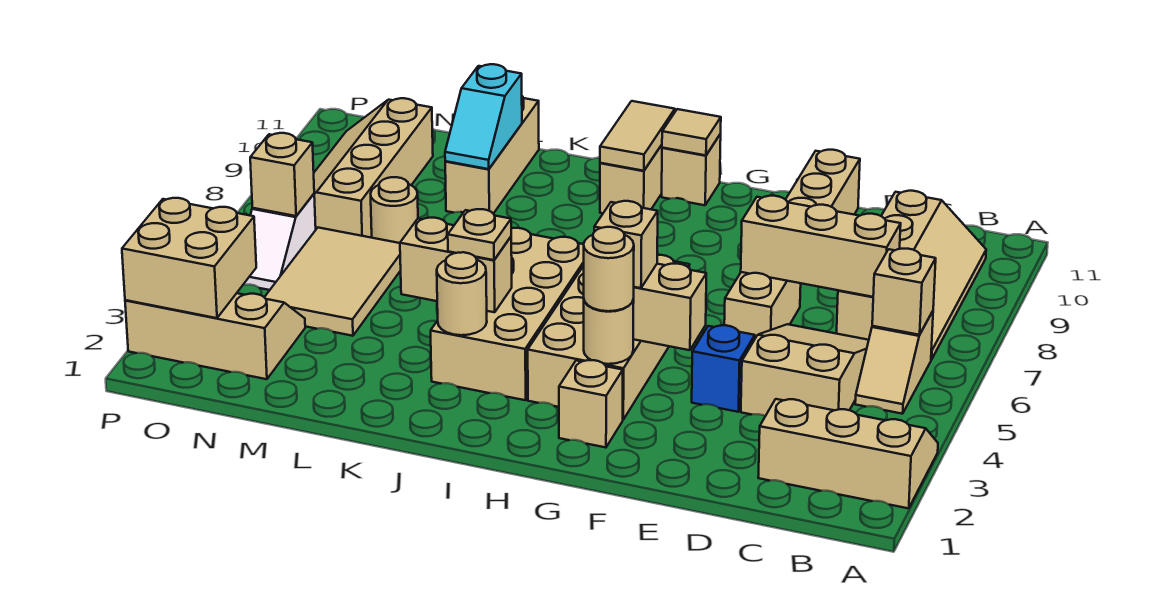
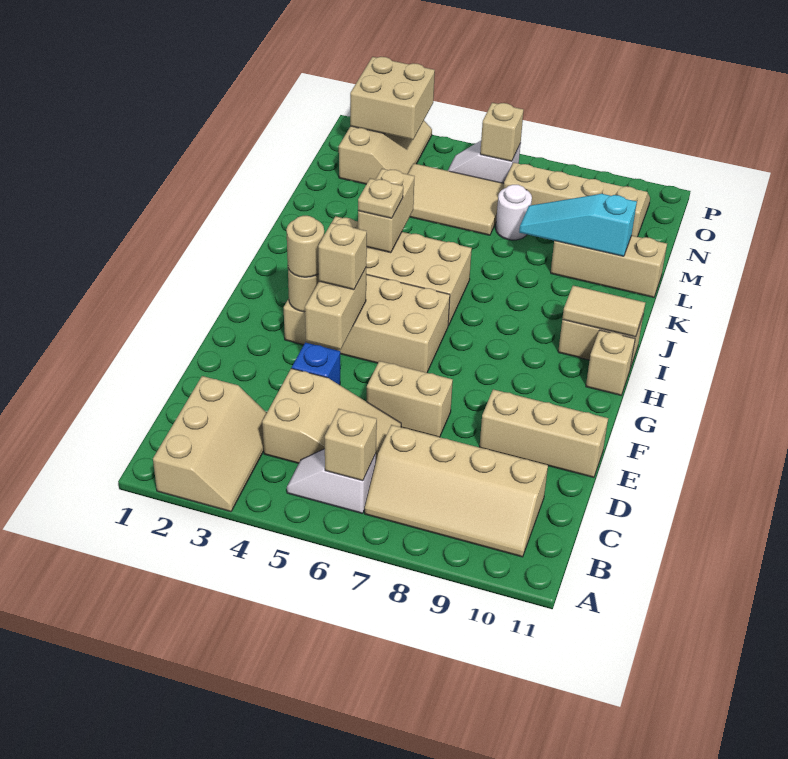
tan 1x2 slope [855,311,933,414] -> white 1x2 slope [287,449,376,514]
tan 1x3 brick [741,196,901,297] -> none
tan 1x1 brick [559,360,623,448] -> none
tan 1x1 tile [662,109,721,155] -> none
tan 1x1 round brick [437,252,487,335] -> none
cyan 1x2 slope [445,64,522,169] -> cyan 1x3 slope [519,194,637,256]
tan 1x1 round brick [371,177,418,243] -> white 1x1 round brick [496,185,532,240]

